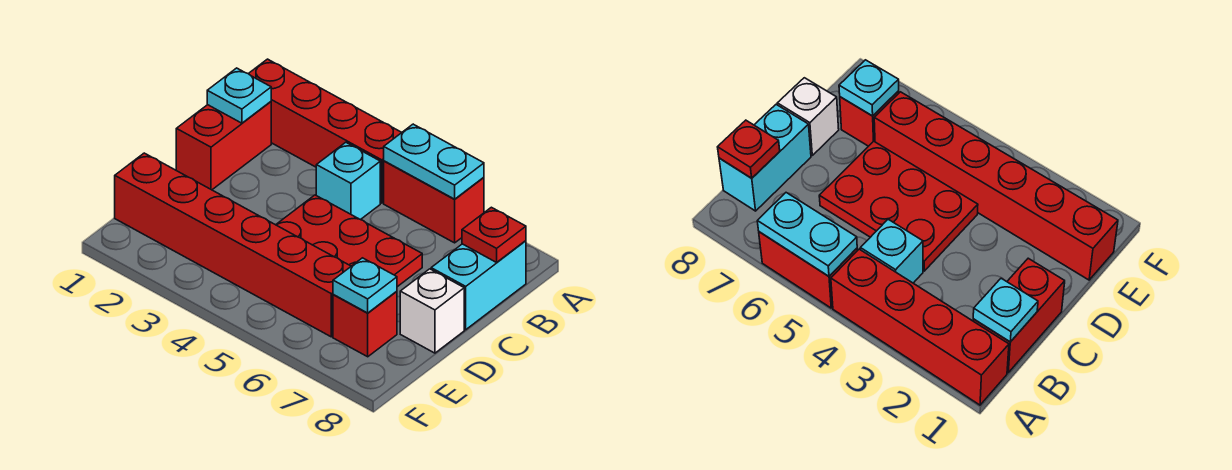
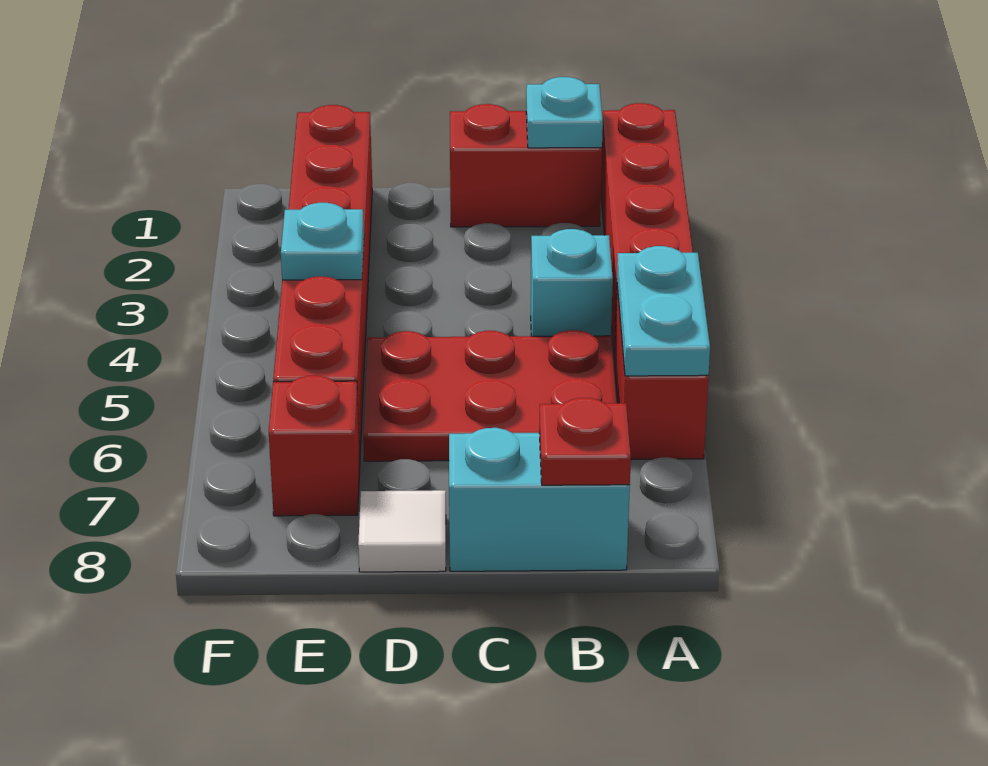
red 2x3 plate [276,195,422,287] -> red 2x3 plate turned to [363,330,617,461]
white 1x1 brick [400,269,464,353] -> white 1x1 tile [358,490,446,572]
cyan 1x1 plate [333,258,397,313] -> cyan 1x1 plate moved to [281,203,364,280]

